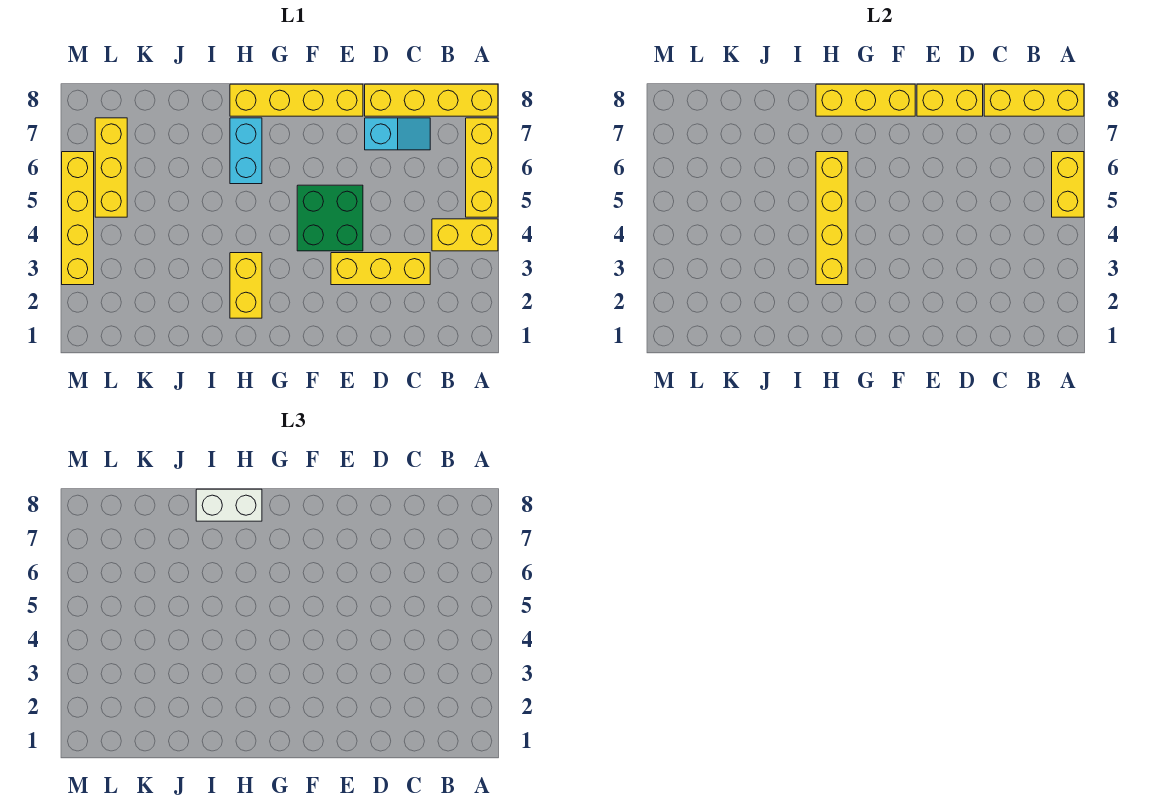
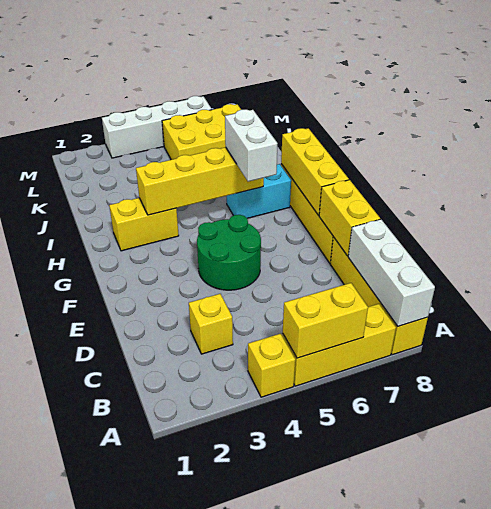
yellow 1x2 brick [432,219,498,251] -> yellow 1x1 brick [248,334,295,397]
yellow 1x3 brick [984,84,1084,116] -> white 1x3 brick [348,219,435,326]
yellow 1x3 brick [331,253,430,285] -> yellow 1x1 brick [189,294,233,354]
cyan 1x2 slope [365,118,430,150] -> none
green 2x2 brick [297,185,363,251] -> green 2x2 round brick [197,215,261,290]
white 1x2 brick [196,489,262,521] -> white 1x2 brick moved to [225,109,278,182]
yellow 1x3 brick [95,118,127,217] -> yellow 2x3 brick [162,104,241,160]
yellow 1x4 brick [62,152,94,285] -> white 1x4 brick [102,96,212,158]

